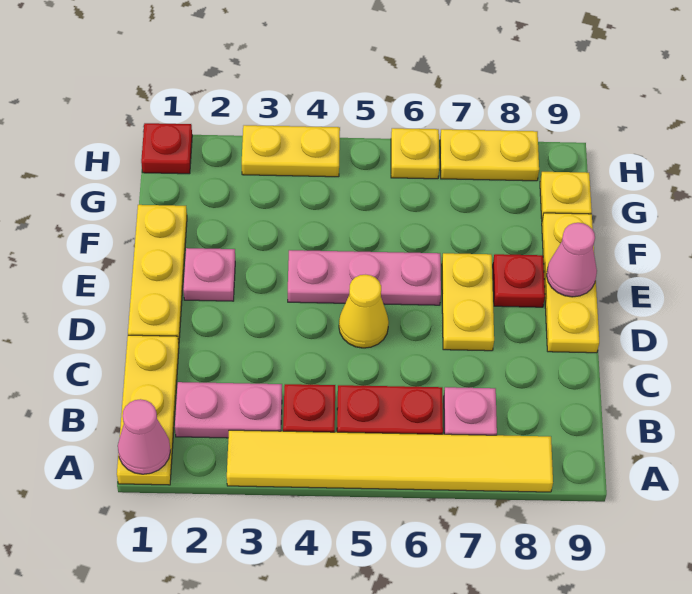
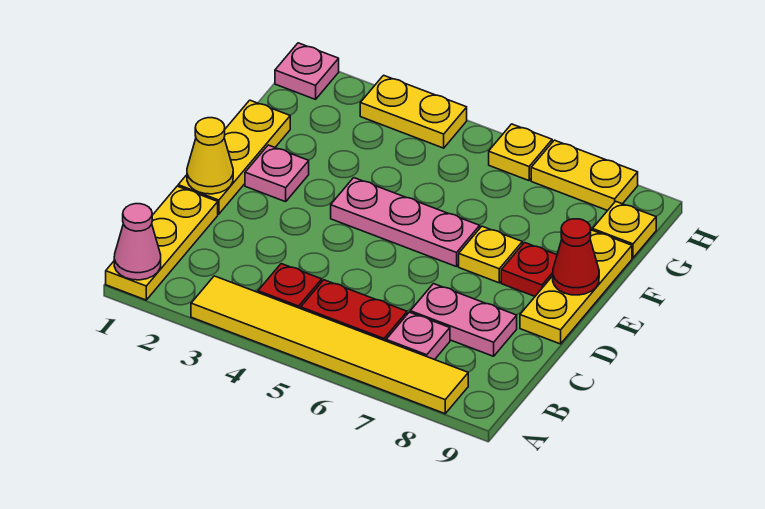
pink 1x2 plate [175,382,282,438] -> pink 1x2 plate moved to [410,284,517,356]
yellow 1x1 cone [339,275,389,348] -> yellow 1x1 cone moved to [187,118,233,194]
yellow 1x2 plate [442,253,494,351] -> yellow 1x1 plate [459,226,522,283]
pink 1x1 cone [547,223,597,297] -> red 1x1 cone [553,219,599,295]
red 1x1 plate [141,123,192,174] -> pink 1x1 plate [275,43,339,99]

